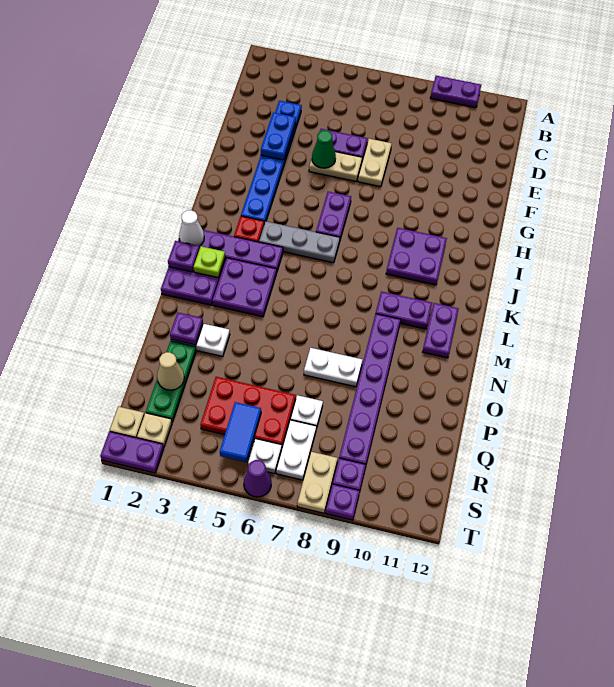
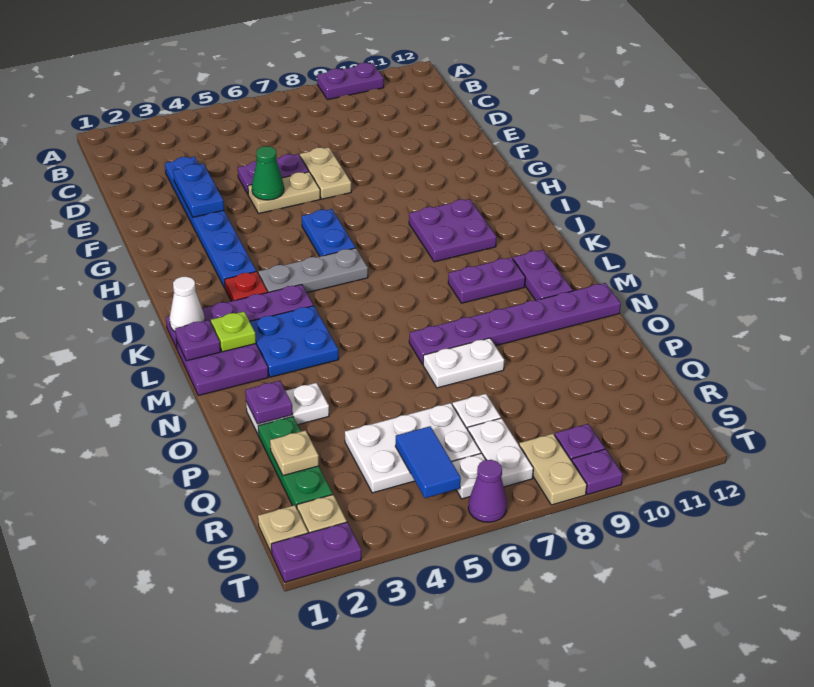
purple 1x2 plate [316,192,351,239] -> blue 1x2 plate [302,209,355,256]
purple 2x2 plate [212,258,276,317] -> blue 2x2 plate [250,306,339,377]
purple 1x6 plate [339,314,401,464] -> purple 1x6 plate turned to [409,283,621,364]
tan 1x1 cone [157,352,184,390] -> tan 1x1 plate [270,430,319,476]
red 2x3 plate [200,377,296,447] -> white 2x3 plate [345,403,481,493]

